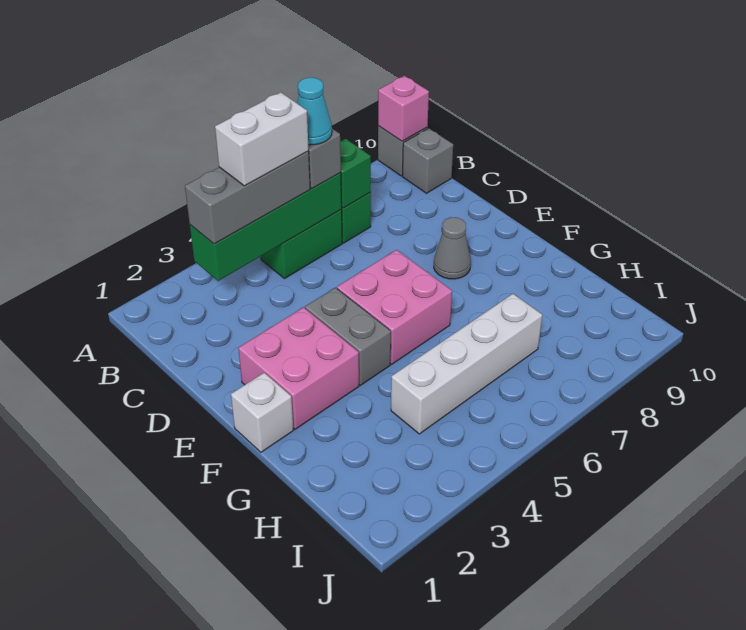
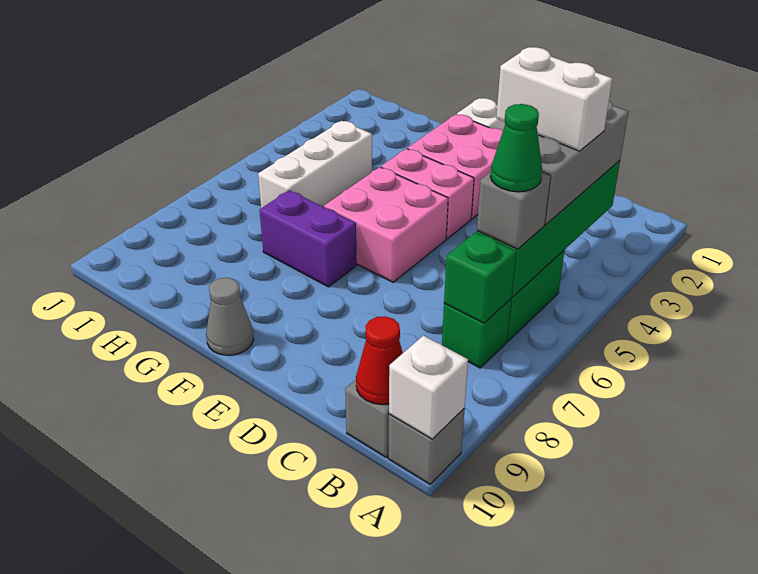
pink 1x1 brick [378,76,429,141] -> white 1x1 brick [389,335,468,439]
white 1x2 brick [215,92,309,186] -> white 1x2 brick turned to [496,47,612,151]
cyan 1x1 cone [297,78,332,145] -> green 1x1 cone [490,104,542,192]
none -> red 1x1 cone [356,316,403,404]
grey 1x2 brick [305,288,391,385] -> pink 1x2 brick [381,149,474,239]
grey 1x1 cone [434,218,471,279] -> grey 1x1 cone moved to [206,278,254,355]
none -> purple 1x2 brick [260,190,357,287]
white 1x4 brick [391,294,542,434] -> white 1x3 brick [258,121,372,208]

